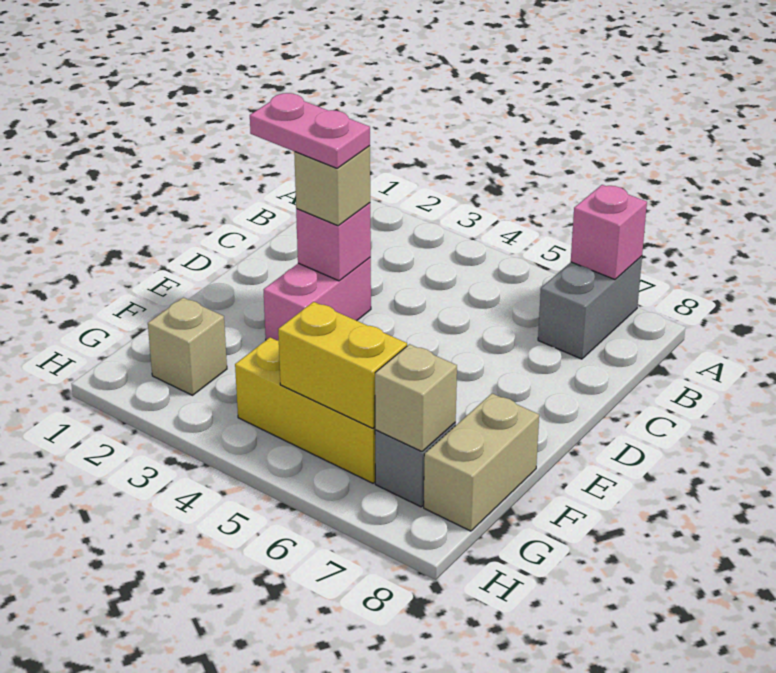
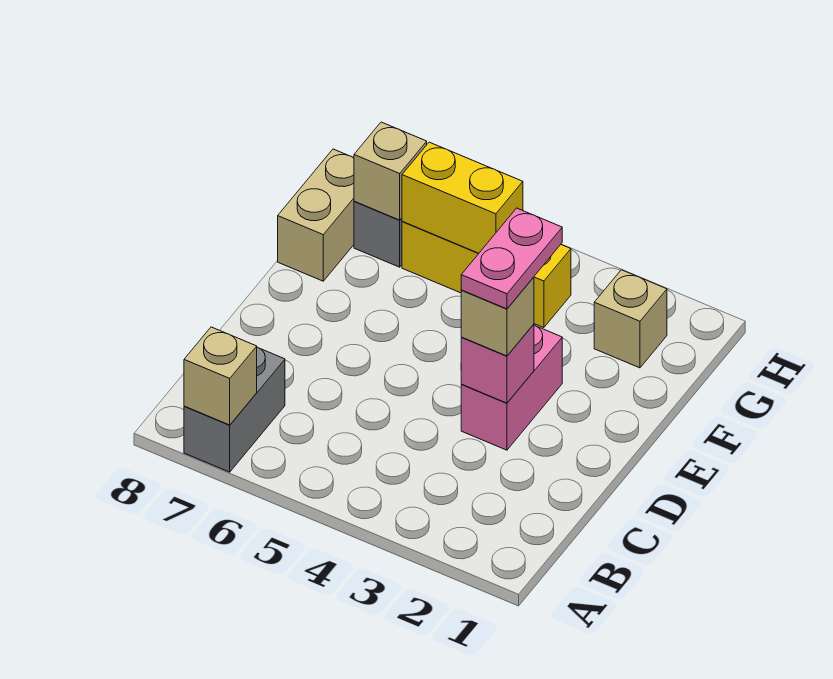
pink 1x1 brick [571,185,647,279] -> tan 1x1 brick [184,327,257,425]
pink 1x2 plate [250,93,370,168] -> pink 1x2 plate turned to [461,208,562,309]

